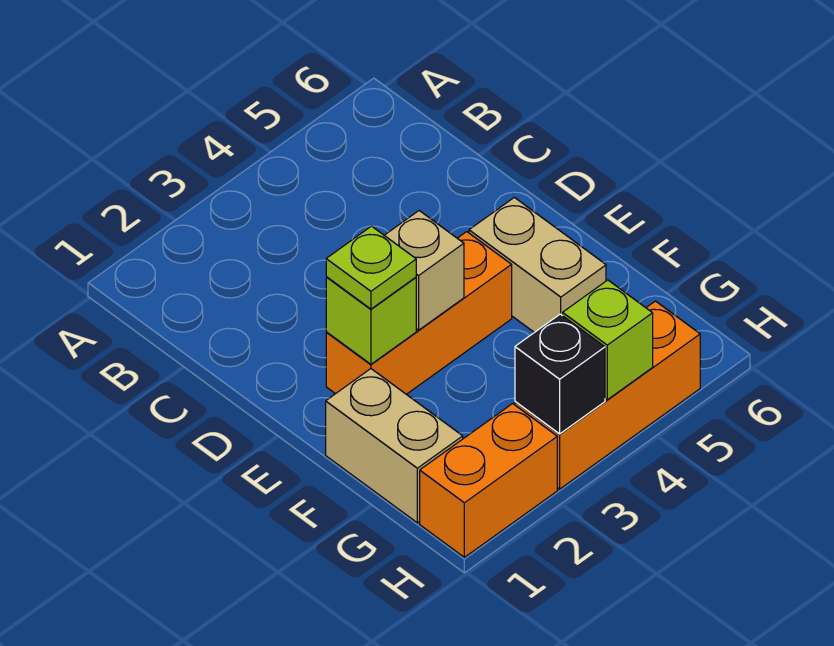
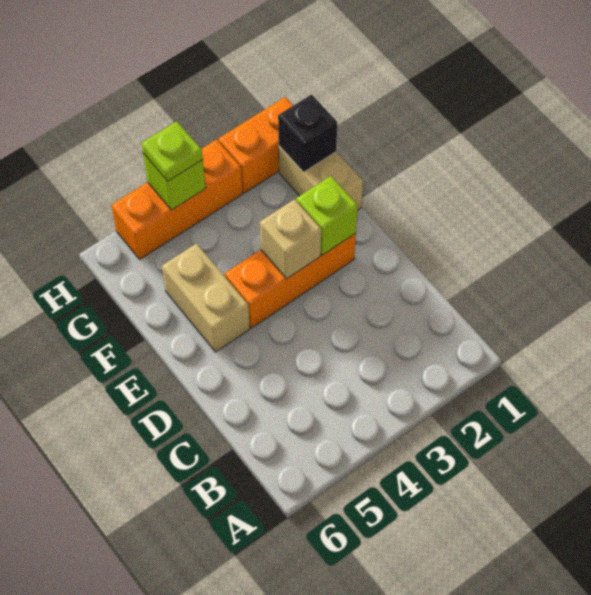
lime 1x1 plate [326,226,416,309] -> lime 1x1 plate moved to [142,121,203,181]
black 1x1 brick [515,314,605,434] -> black 1x1 brick moved to [278,94,337,172]

